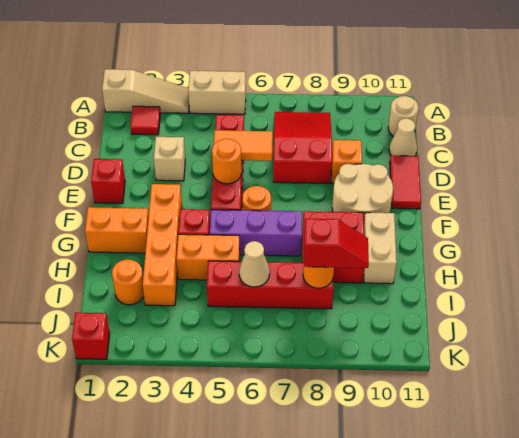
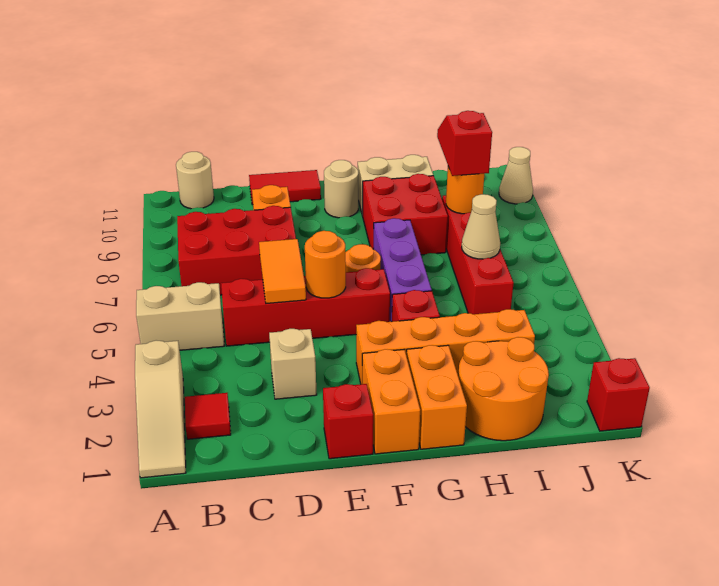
tan 1x3 slope [102,69,189,113] -> tan 1x3 slope turned to [135,340,186,478]
tan 1x2 brick [189,71,246,114] -> tan 1x2 brick turned to [136,282,224,350]
red 2x3 slope [273,112,332,183] -> red 2x3 brick [177,206,296,295]
tan 1x1 cone [389,118,417,156] -> tan 1x1 cone moved to [499,147,533,204]
tan 2x2 round brick [332,164,393,217] -> tan 1x1 round brick [324,160,358,218]
orange 1x2 brick [177,234,240,280] -> orange 1x2 brick moved to [362,349,420,454]
orange 1x1 round brick [112,259,144,305] -> orange 2x2 round brick [458,337,549,441]

